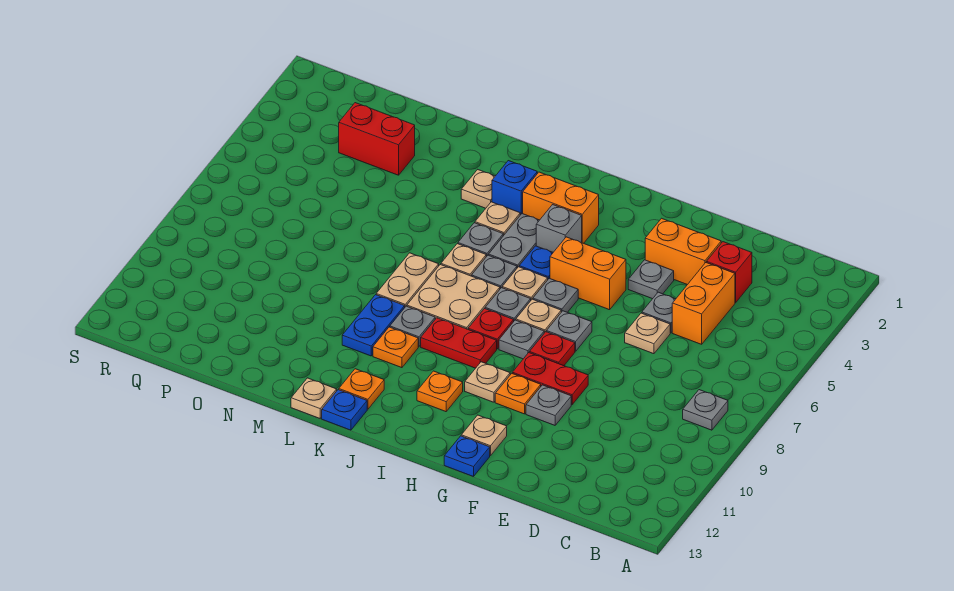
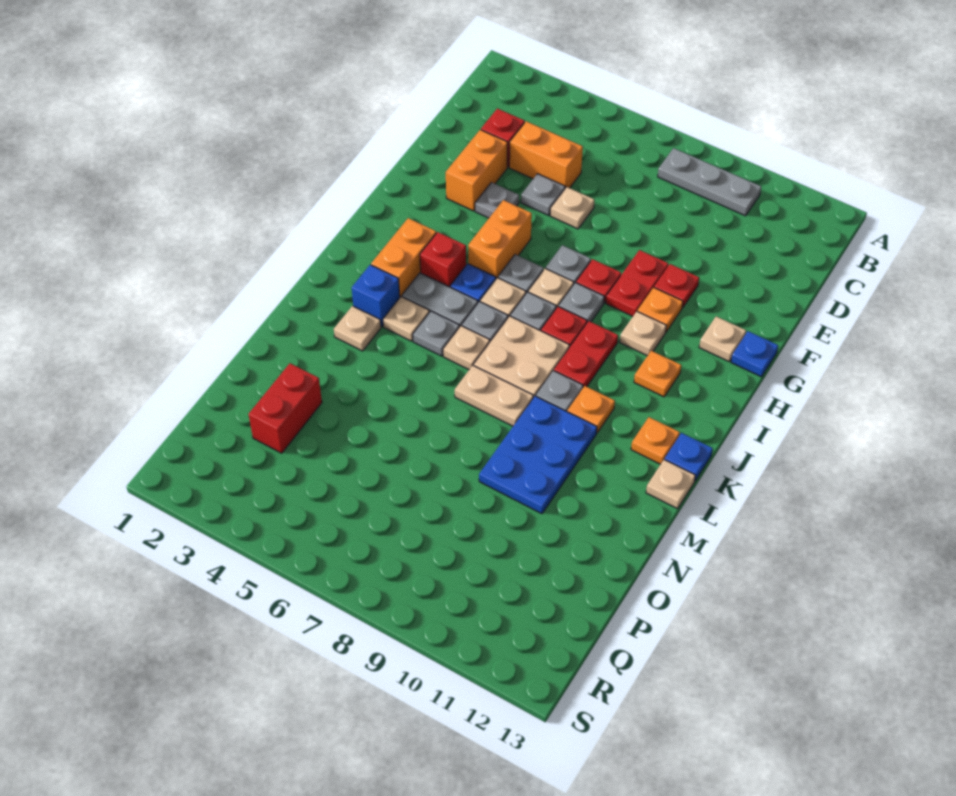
grey 1x1 plate [683,390,728,430] -> grey 1x3 plate [658,148,761,216]
grey 1x1 plate [526,385,571,425] -> red 1x1 plate [654,264,699,308]
grey 1x1 brick [536,205,582,252] -> red 1x1 brick [420,232,466,287]
blue 1x2 plate [342,295,405,356] -> blue 2x3 plate [479,396,597,514]

